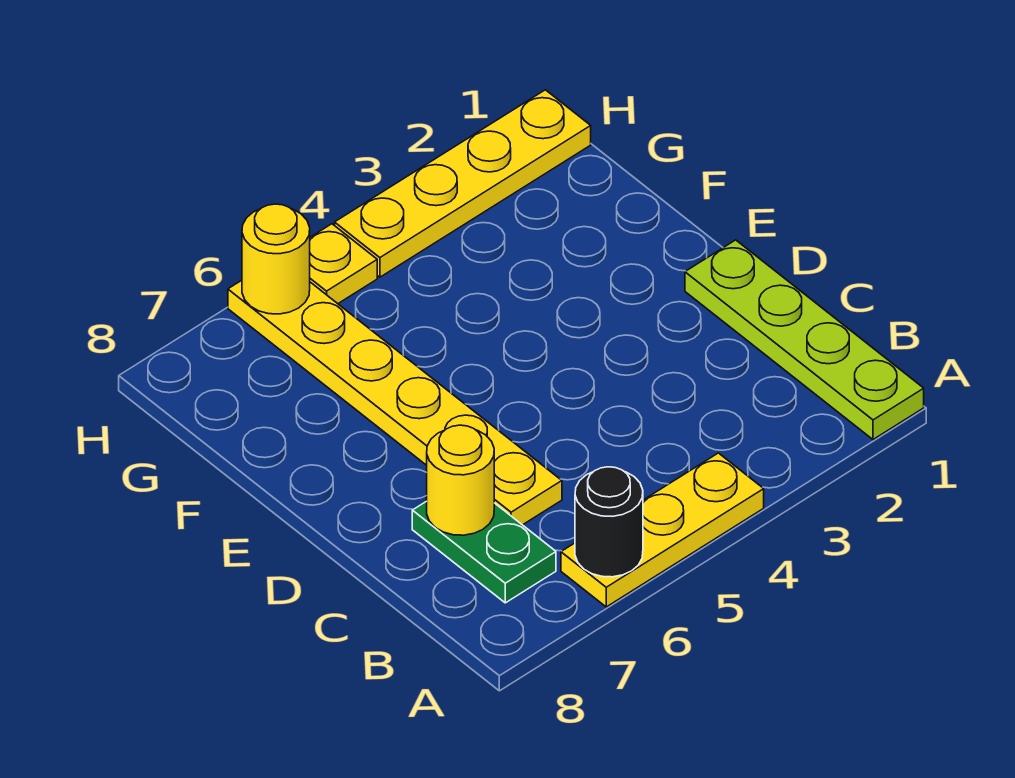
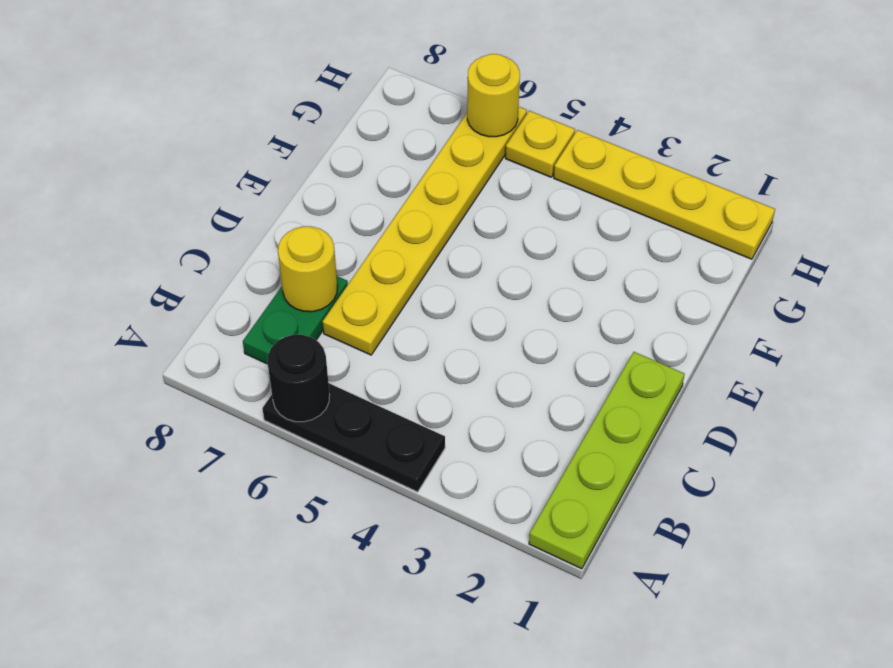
yellow 1x3 plate [561,453,764,607] -> black 1x3 plate [262,383,445,492]

